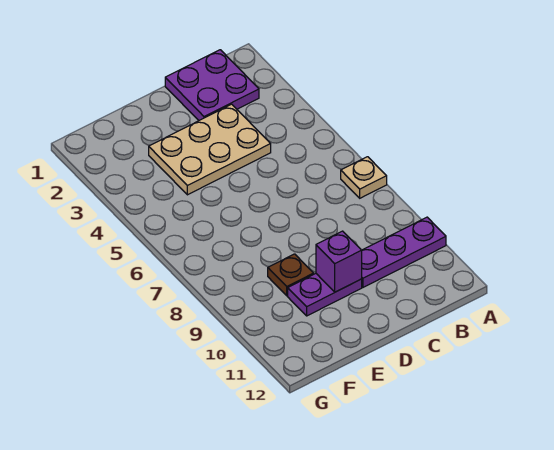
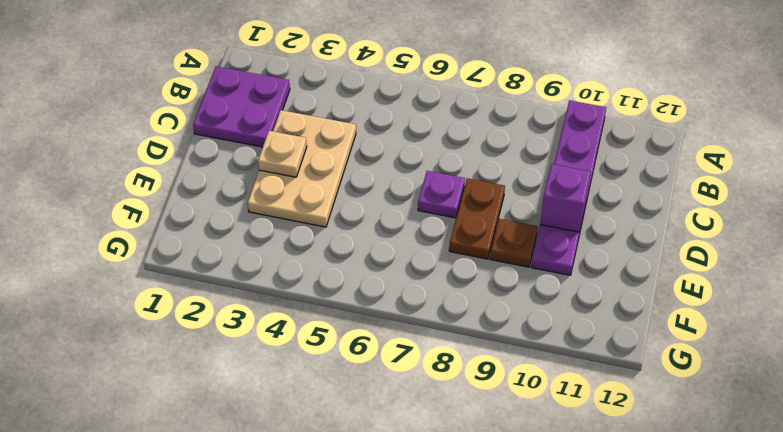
tan 1x1 plate [341,157,387,198] -> tan 1x1 plate moved to [258,131,307,177]
none -> purple 1x1 plate [418,171,465,218]
none -> brown 1x2 plate [449,178,505,259]

